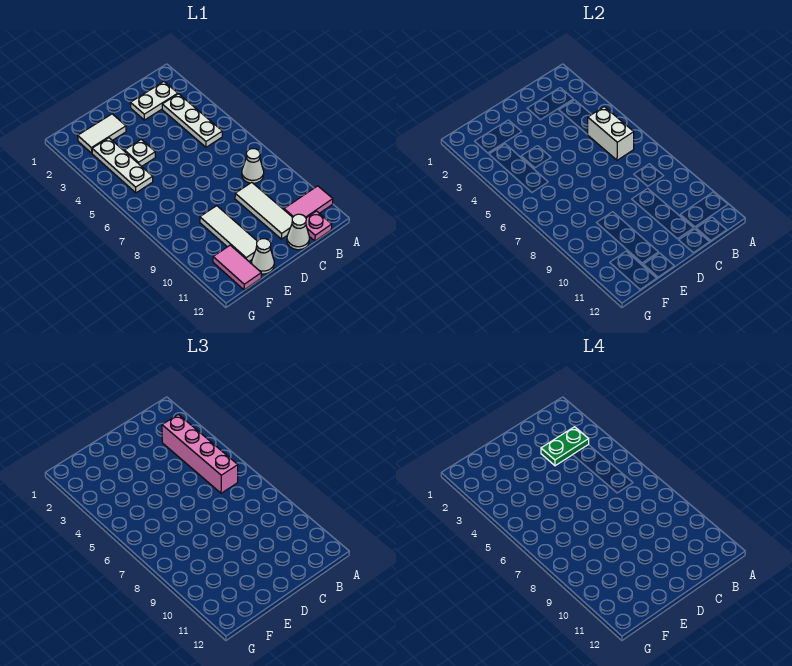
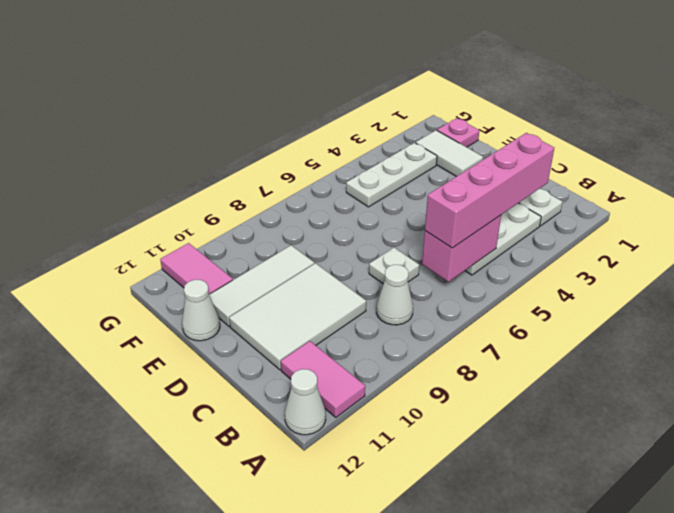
green 1x2 plate [541,427,589,466] -> none
white 1x2 brick [587,107,634,160] -> pink 1x2 brick [422,215,501,282]
pink 1x1 plate [306,211,332,241] -> pink 1x1 plate moved to [437,118,479,147]
white 1x3 tile [235,182,293,239] -> white 2x3 tile [229,263,366,370]
white 1x1 cone [287,214,309,250] -> white 1x1 cone moved to [285,369,326,435]
white 1x1 plate [125,140,155,166] -> white 1x1 plate moved to [369,248,419,284]
pink 1x2 tile [213,245,261,290] -> pink 1x2 tile turned to [160,243,233,294]

